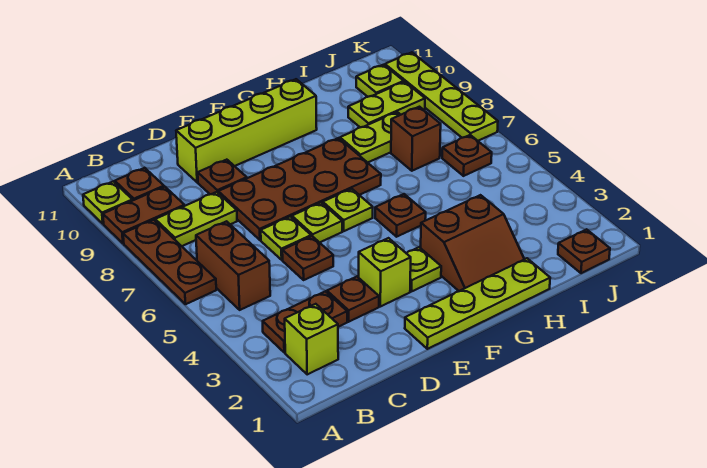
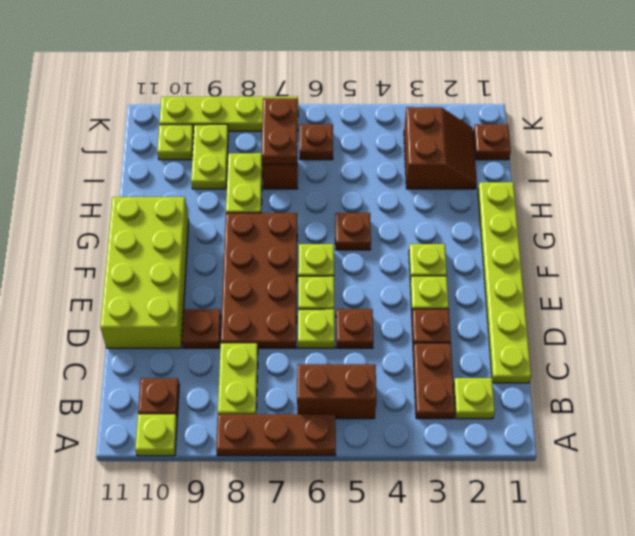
brown 1x2 plate [103,187,184,243] -> brown 1x2 plate moved to [262,98,297,164]
lime 1x1 brick [285,304,338,374] -> lime 1x1 plate [453,378,495,419]
lime 1x4 brick [176,79,317,182] -> lime 2x4 brick [100,197,189,348]
lime 1x4 plate [405,258,550,349] -> lime 1x6 plate [478,182,531,383]
lime 1x1 brick [359,238,411,307] -> lime 1x1 plate [410,276,449,311]
brown 2x2 slope [421,195,524,291] -> brown 2x2 slope moved to [404,107,477,189]

